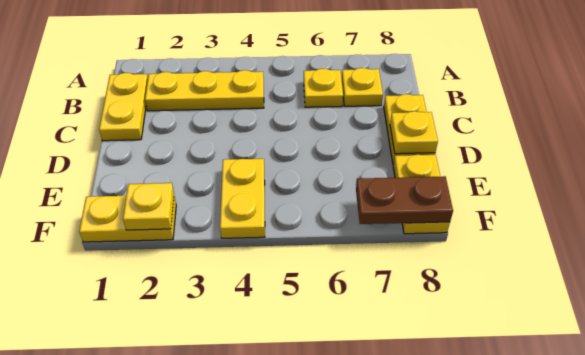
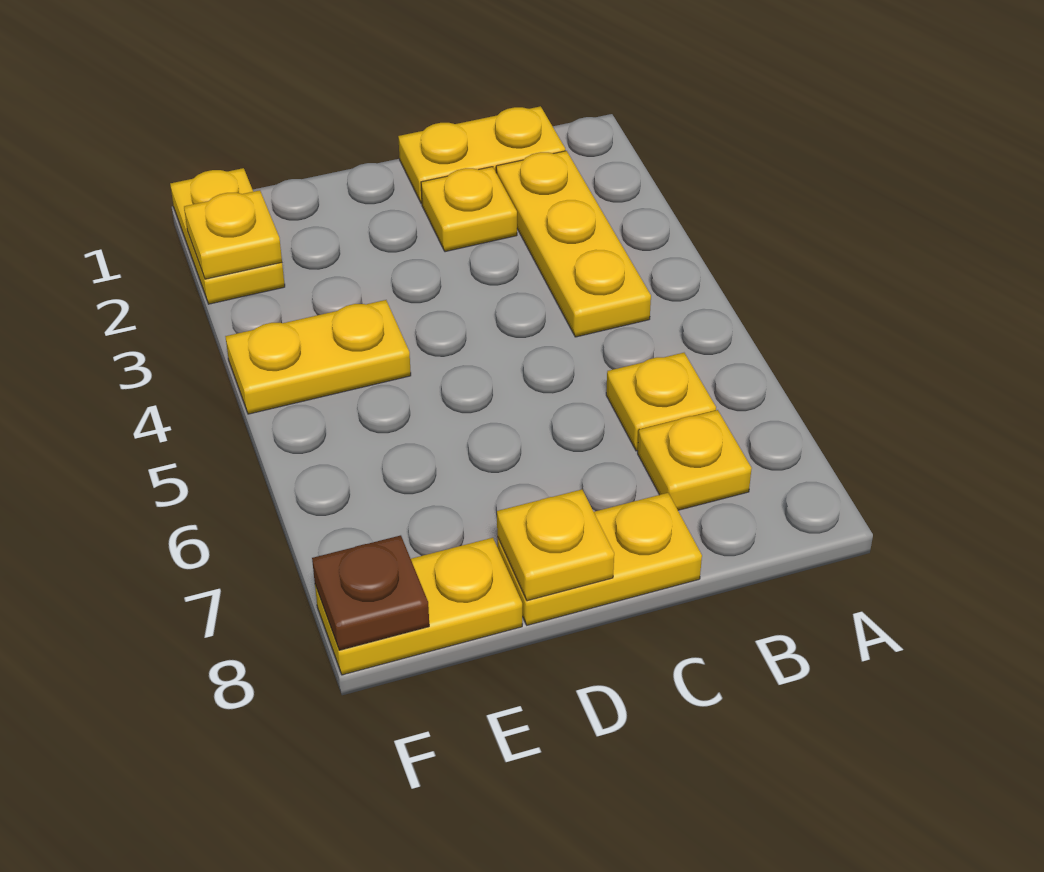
none -> yellow 1x1 plate [421,167,517,252]
brown 1x2 plate [356,176,453,224] -> brown 1x1 plate [312,535,429,650]

